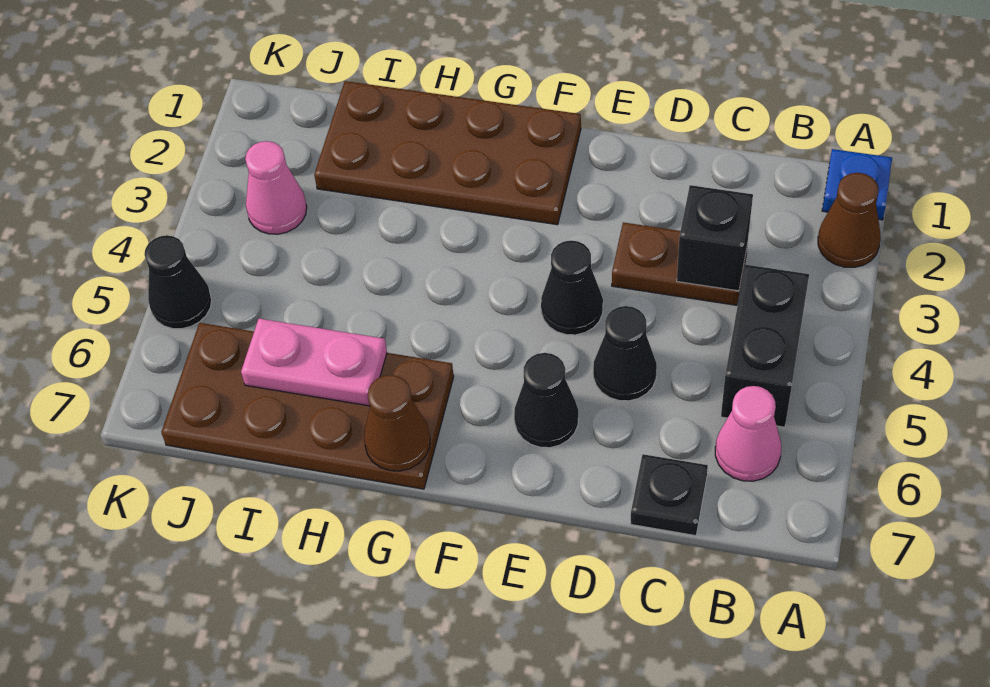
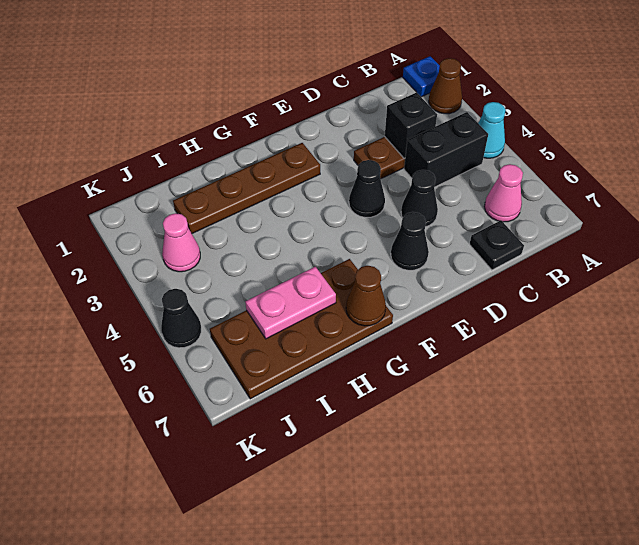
none -> cyan 1x1 cone [478,102,506,158]
black 1x2 brick [721,265,809,427] -> black 1x2 brick turned to [404,112,488,187]
brown 2x4 plate [314,81,581,225] -> brown 1x4 plate [173,143,320,233]

